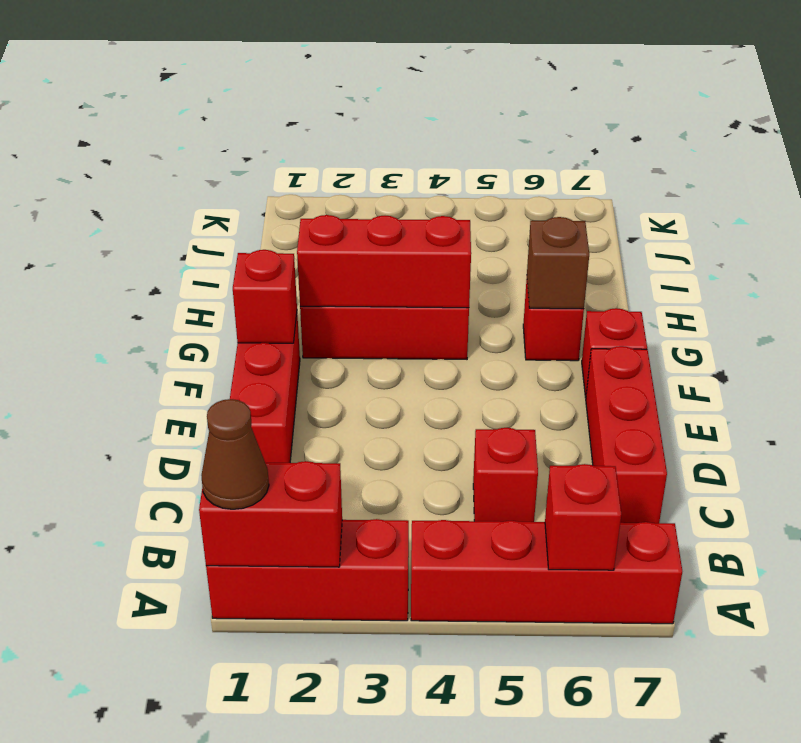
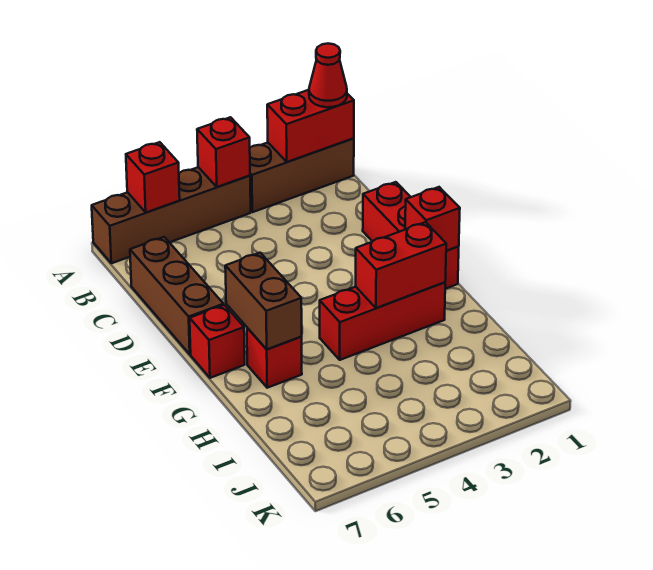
red 1x3 brick [206,519,409,621] -> brown 1x3 brick [250,138,354,212]
brown 1x1 cone [201,399,269,509] -> red 1x1 cone [309,44,347,107]
red 1x4 brick [411,520,682,624] -> brown 1x4 brick [92,167,251,263]
red 1x1 brick [473,428,538,522] -> red 1x1 brick moved to [197,117,250,187]
red 1x3 brick [586,346,667,523] -> brown 1x3 brick [130,237,224,354]
red 1x3 brick [297,215,471,308] -> red 1x2 brick [356,222,446,308]
brown 1x1 brick [527,217,589,309] -> brown 1x2 brick [225,253,302,349]

